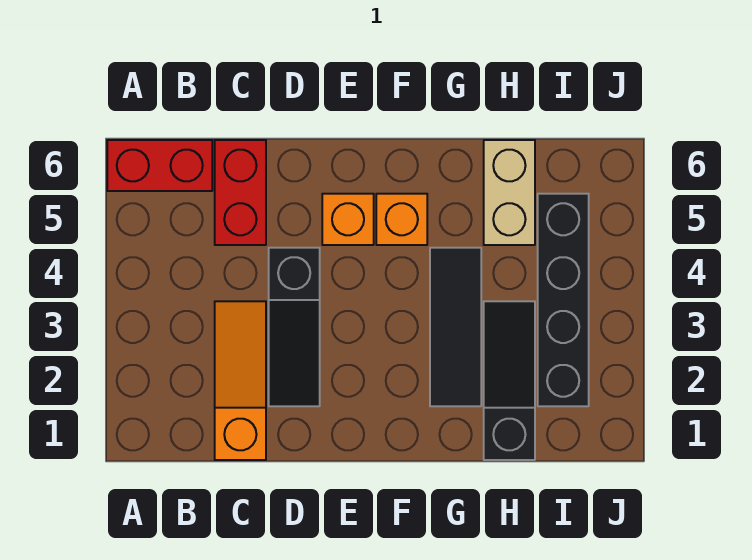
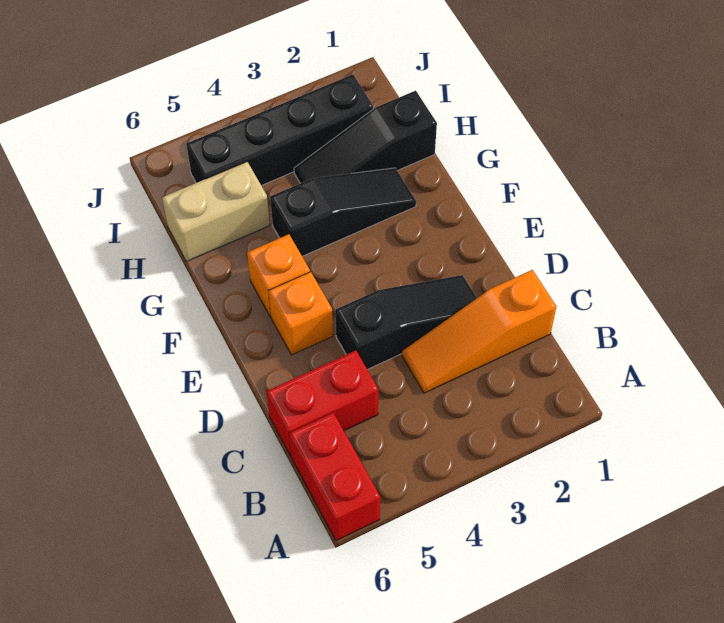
black 1x3 tile [430,248,481,406] -> black 1x3 slope [270,168,416,256]

